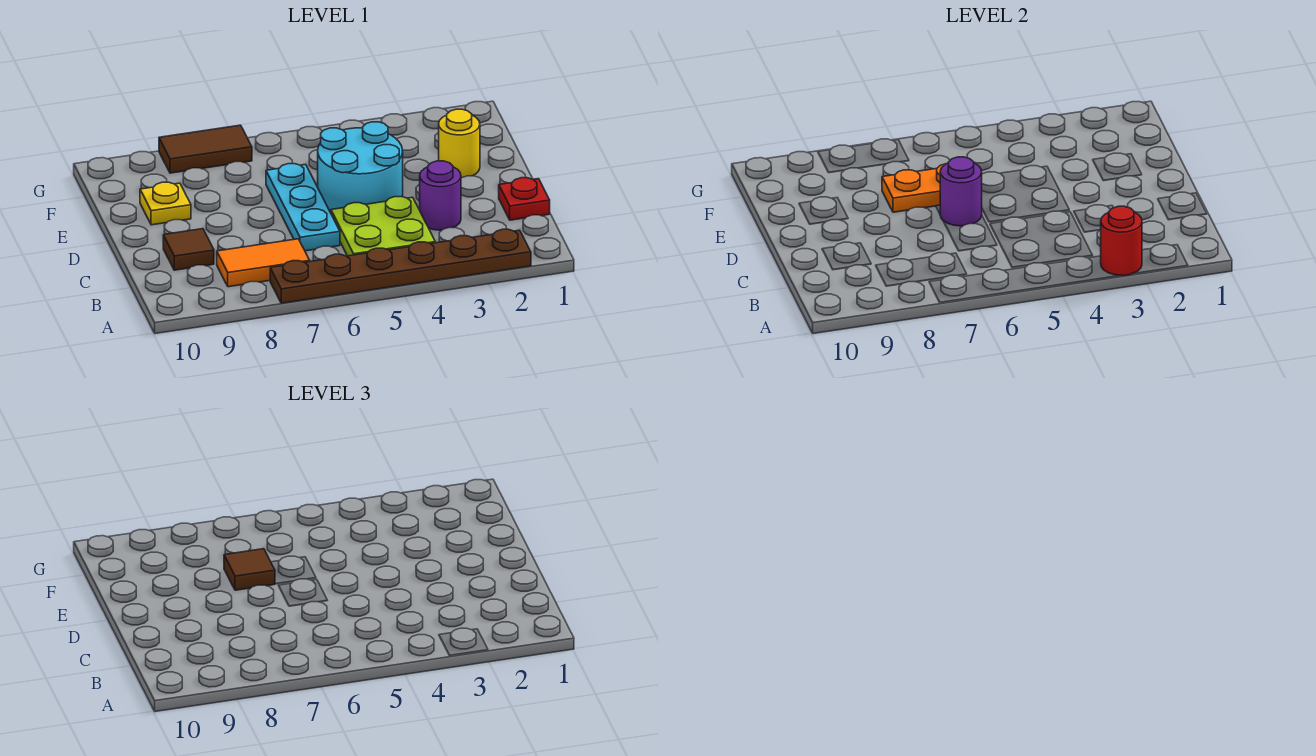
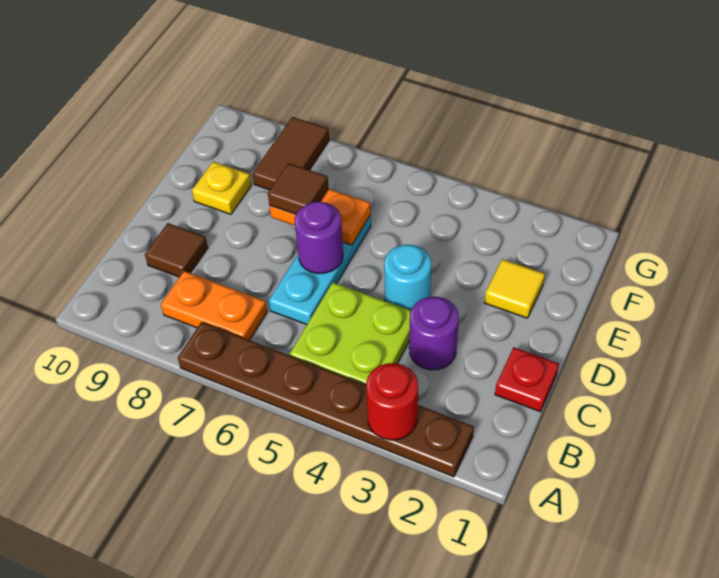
orange 1x2 tile [217,239,310,287] -> orange 1x2 plate [161,271,267,340]
cyan 2x2 round brick [318,122,403,211] -> cyan 1x1 round brick [384,245,431,310]
yellow 1x1 round brick [439,109,480,178] -> yellow 1x1 tile [485,259,545,318]
brown 1x2 tile [159,125,252,173] -> brown 1x2 tile turned to [253,117,329,190]

